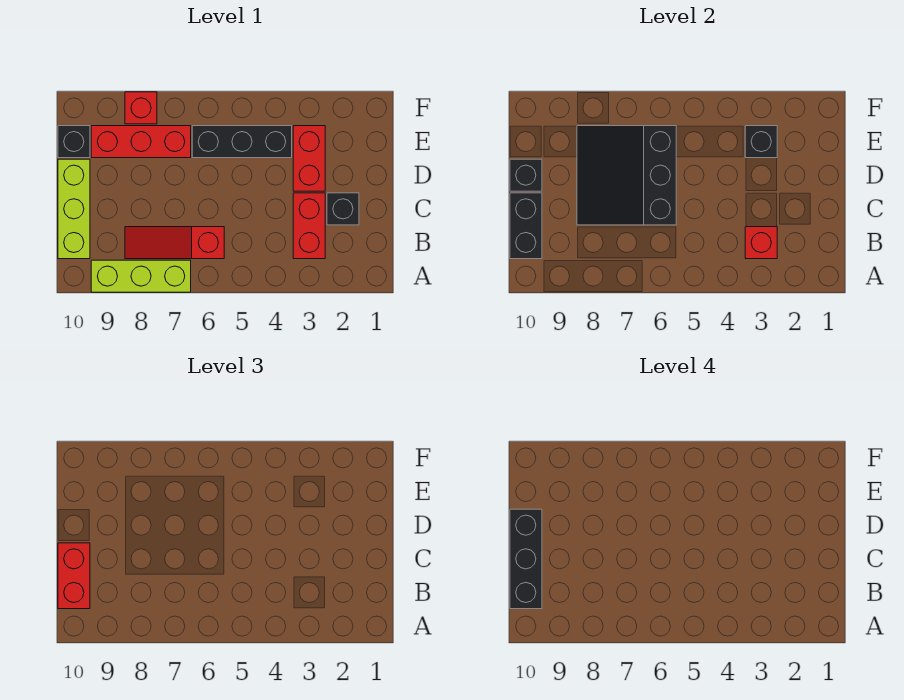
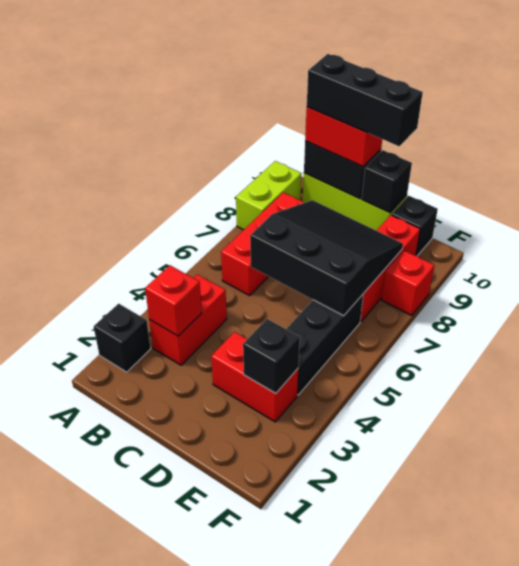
lime 1x3 brick [91,260,191,292] -> lime 1x2 brick [236,161,301,230]
red 1x2 brick [293,193,325,259] -> red 1x2 brick turned to [149,274,227,365]
red 1x3 slope [125,227,224,259] -> red 1x3 brick [221,192,305,296]
black 1x1 brick [327,193,359,225] -> black 1x1 brick moved to [94,304,151,372]

